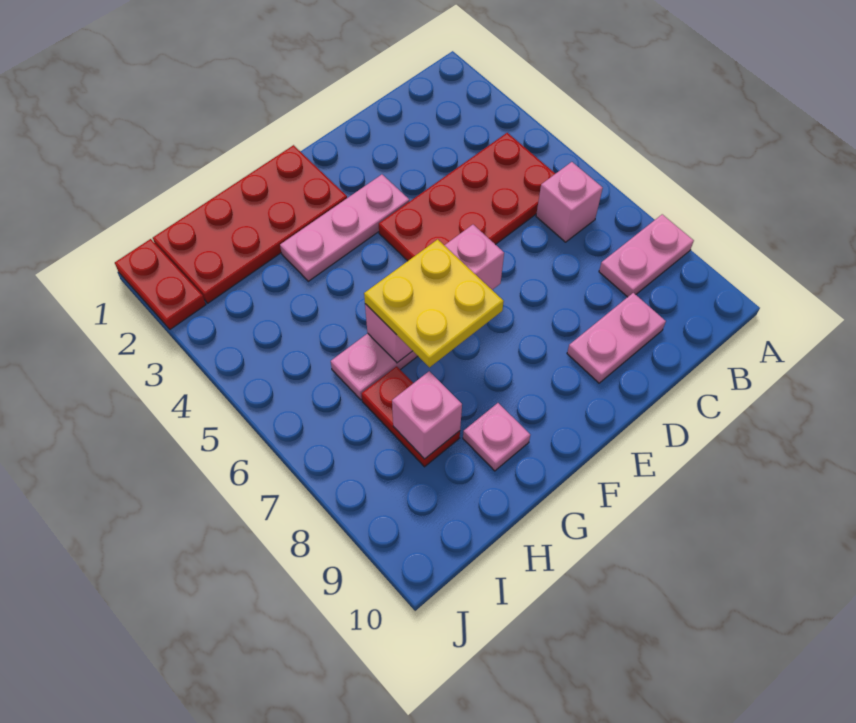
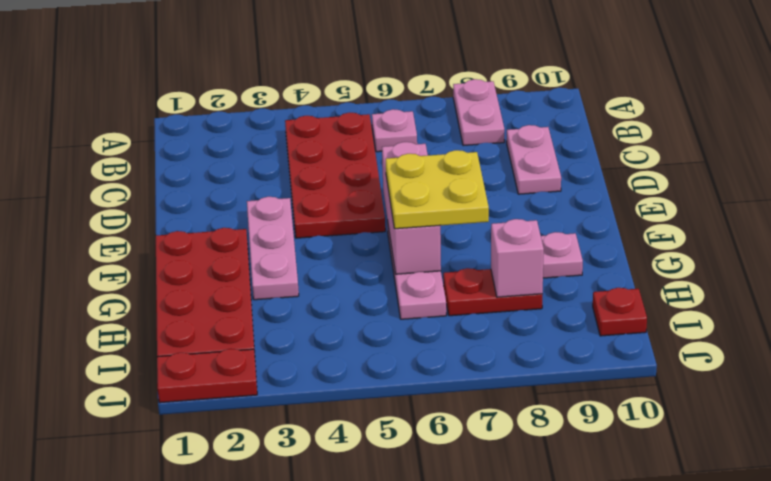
pink 1x1 brick [536,162,603,242] -> pink 1x1 plate [372,109,417,152]
none -> red 1x1 plate [593,288,647,336]

